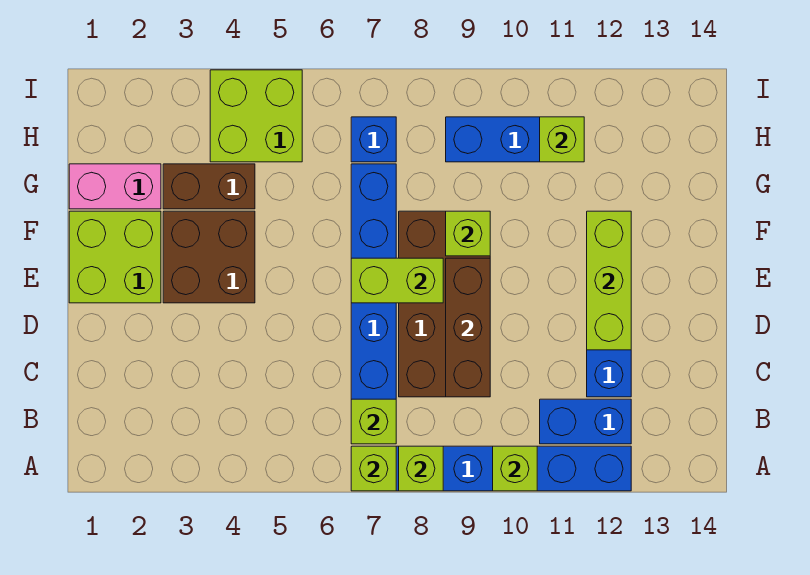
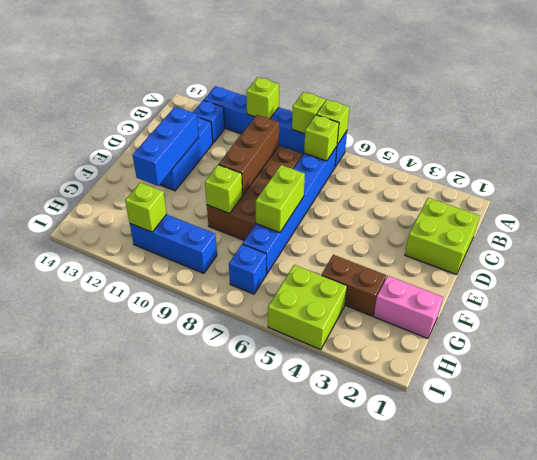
blue 1x2 brick [540,399,631,444] -> blue 1x1 brick [193,100,225,143]
lime 1x3 brick [587,211,631,350] -> blue 1x3 brick [133,107,199,186]
lime 2x2 brick [69,211,161,303] -> lime 2x2 brick moved to [405,198,480,275]
brown 2x2 brick [163,211,255,303] -> none
lime 1x2 brick [351,258,443,303] -> lime 1x2 brick turned to [256,165,305,233]

